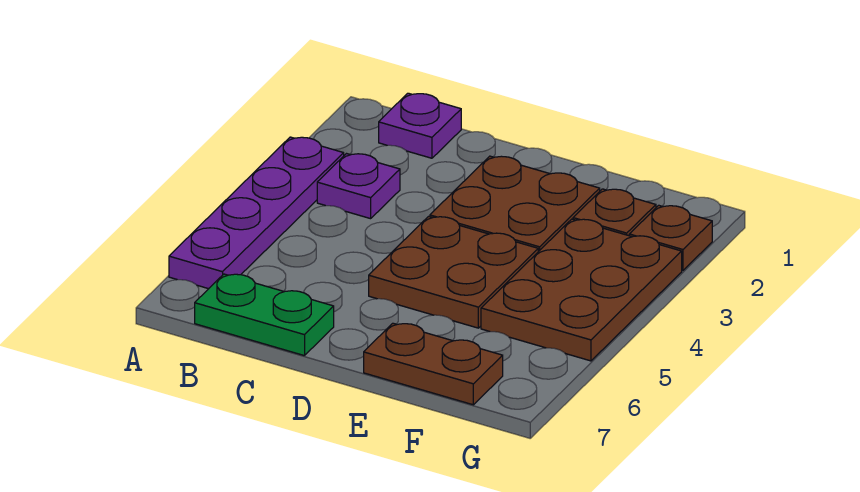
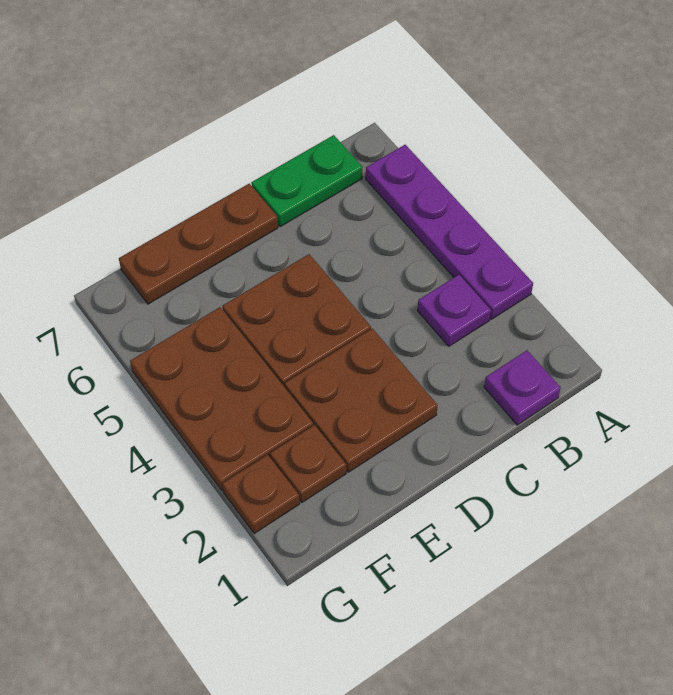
brown 1x2 plate [364,323,503,405] -> brown 1x3 plate [119,184,278,304]

